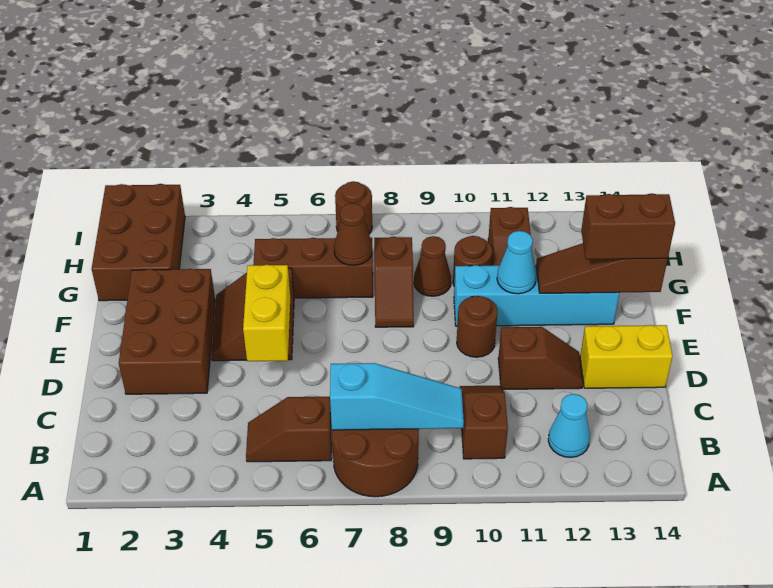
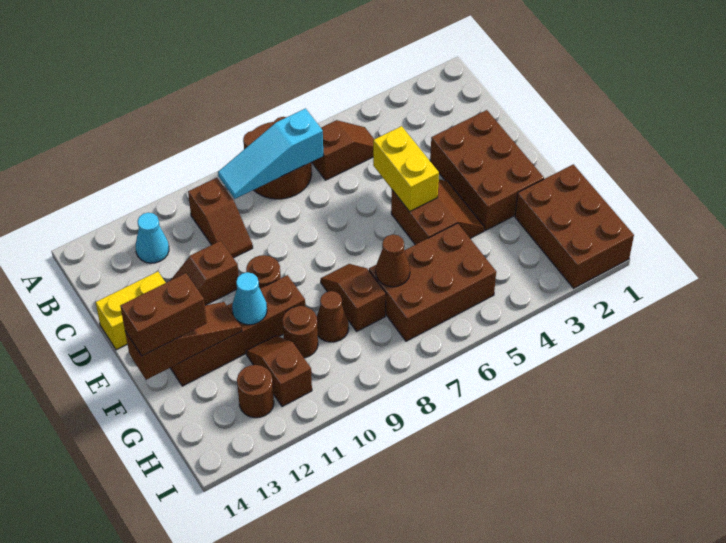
cyan 1x4 brick [454,265,619,326] -> brown 1x4 brick [170,275,305,386]
brown 1x3 brick [253,238,373,298] -> brown 2x3 brick [369,223,496,341]
brown 1x1 round brick [335,181,372,234] -> brown 1x1 round brick moved to [237,365,274,418]

